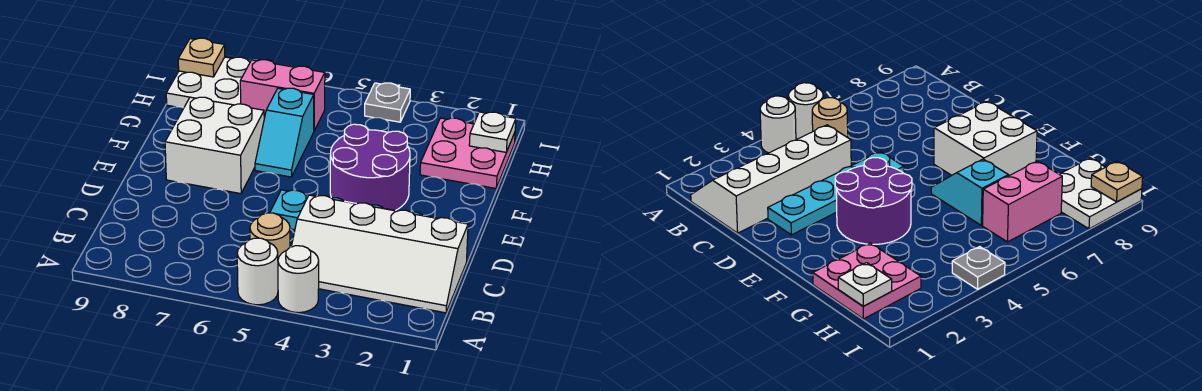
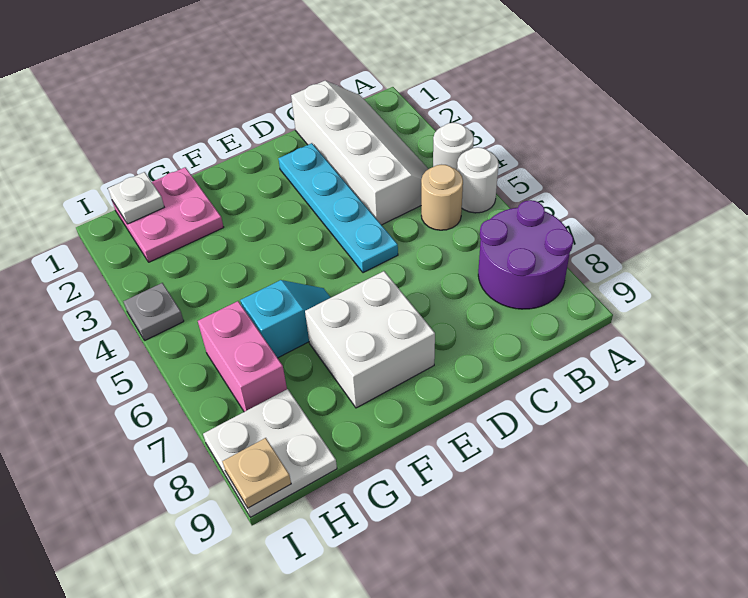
purple 2x2 round brick [330,124,410,211] -> purple 2x2 round brick moved to [478,200,573,309]

